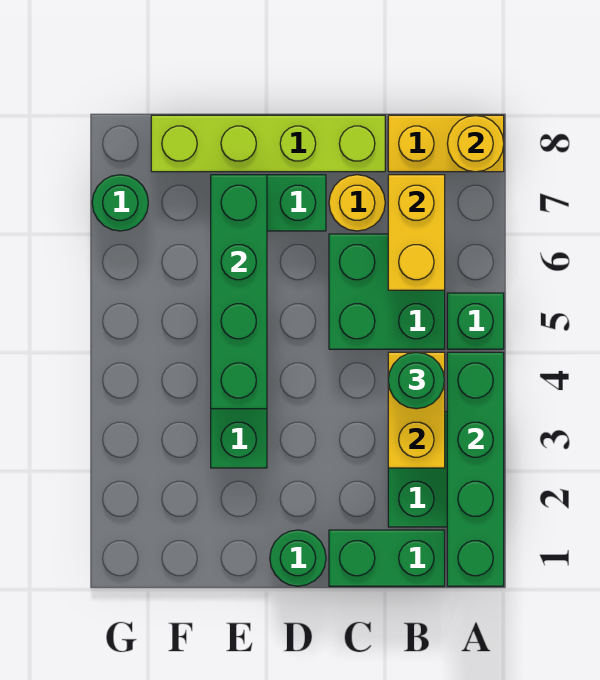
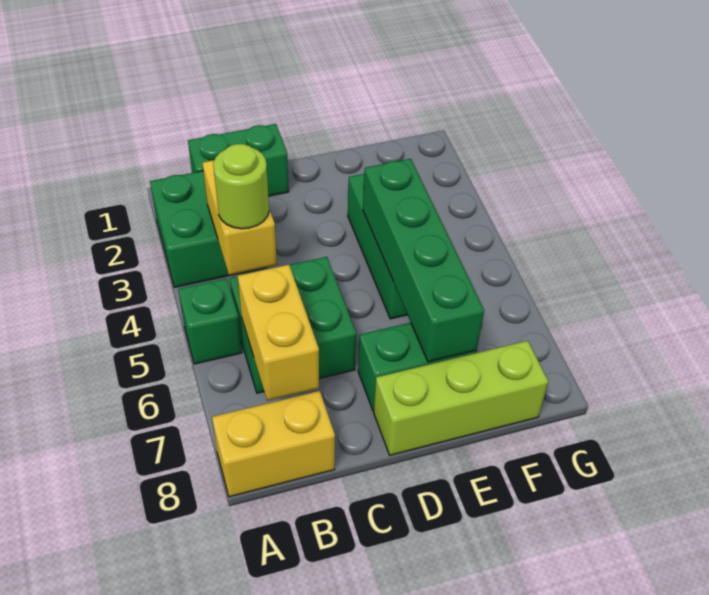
green 1x4 brick [447,352,504,586] -> none
yellow 1x1 round brick [447,115,504,172] -> none
green 1x1 round brick [388,352,445,409] -> lime 1x1 round brick [213,144,269,229]
yellow 1x1 round brick [329,175,385,231] -> none
lime 1x4 brick [151,115,385,172] -> lime 1x3 brick [374,341,549,455]
green 1x1 round brick [270,530,326,586] -> none
green 1x1 round brick [92,175,148,231] -> none

